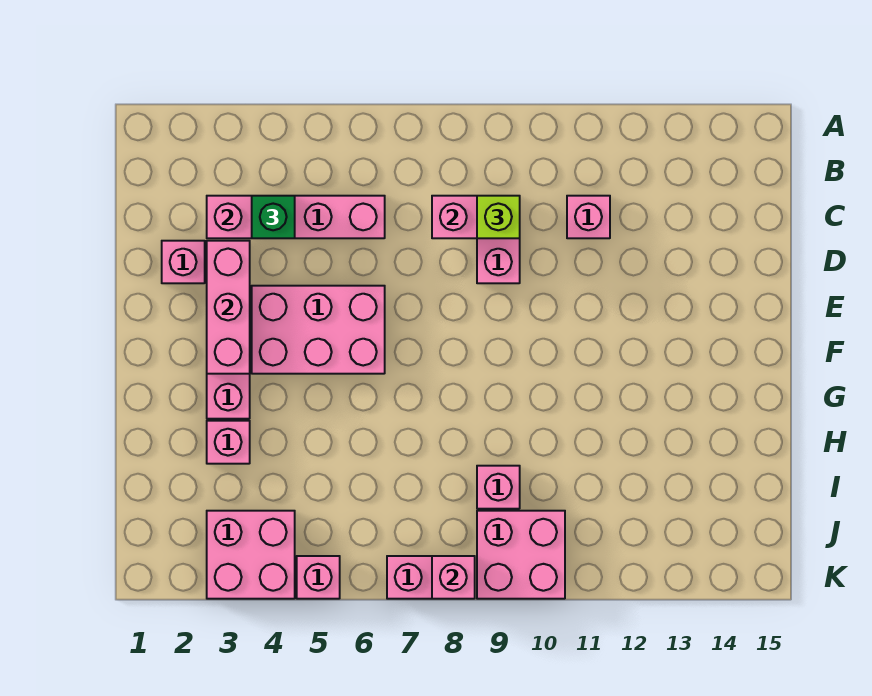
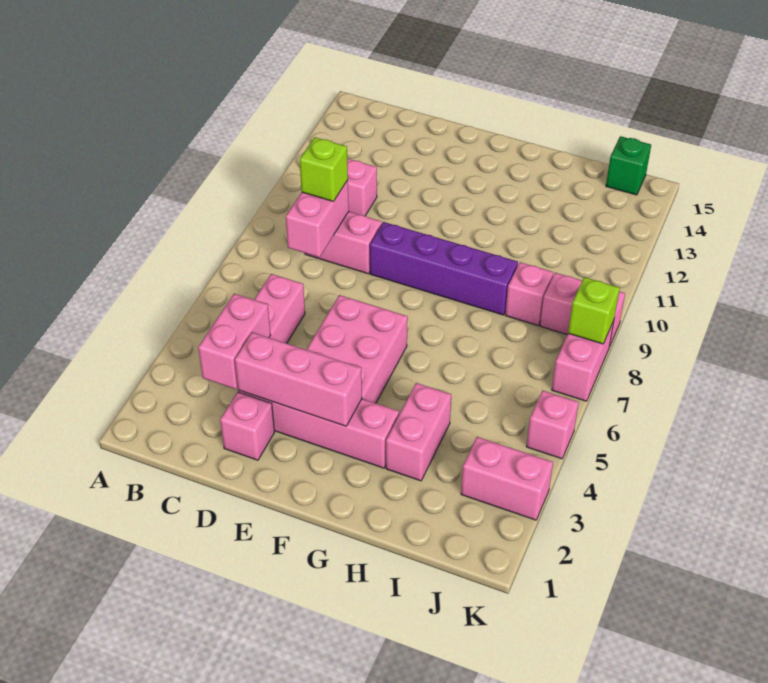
green 1x1 brick [252,196,295,238] -> green 1x1 brick moved to [606,136,651,195]
none -> purple 1x4 brick [370,222,518,315]
pink 1x1 brick [207,421,250,464] -> pink 1x2 brick [386,383,451,481]
pink 2x2 brick [207,511,295,599] -> pink 1x2 brick [461,437,553,520]
pink 2x2 brick [477,511,565,599] -> pink 1x2 brick [540,273,625,347]
pink 1x1 brick [432,556,475,599] -> lime 1x1 brick [568,277,620,344]

